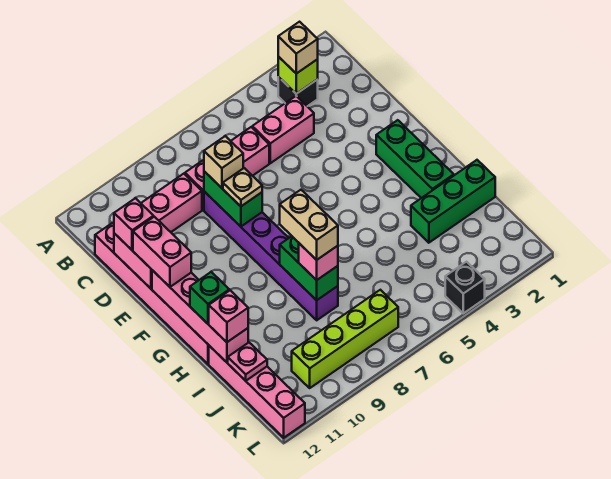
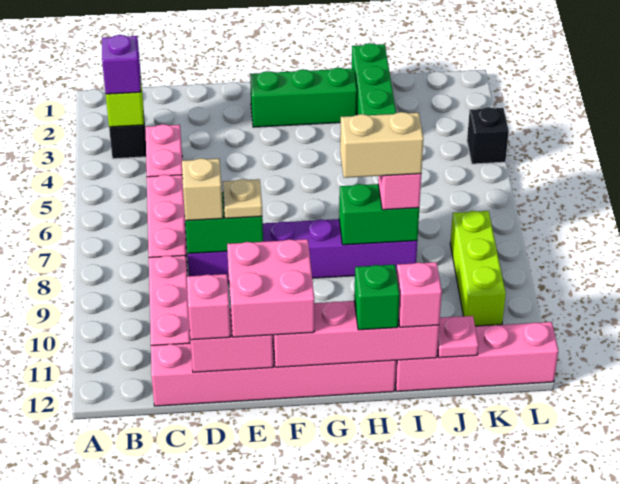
tan 1x1 brick [278,22,318,74] -> purple 1x1 brick [102,35,141,94]
pink 1x2 brick [133,217,191,287] -> pink 2x2 brick [227,239,314,337]
lime 1x4 brick [292,290,398,388] -> lime 1x3 brick [450,211,506,326]

